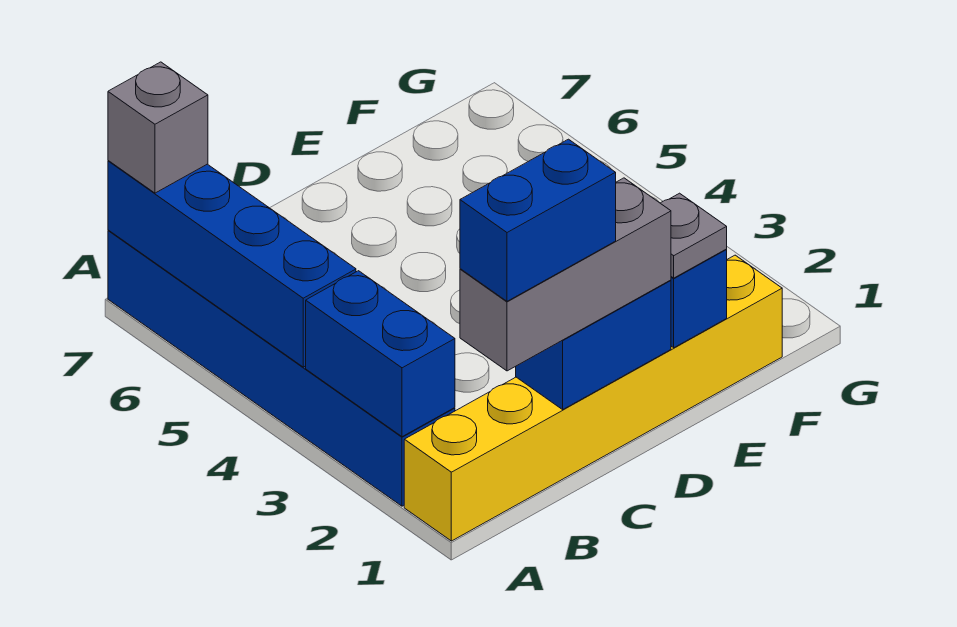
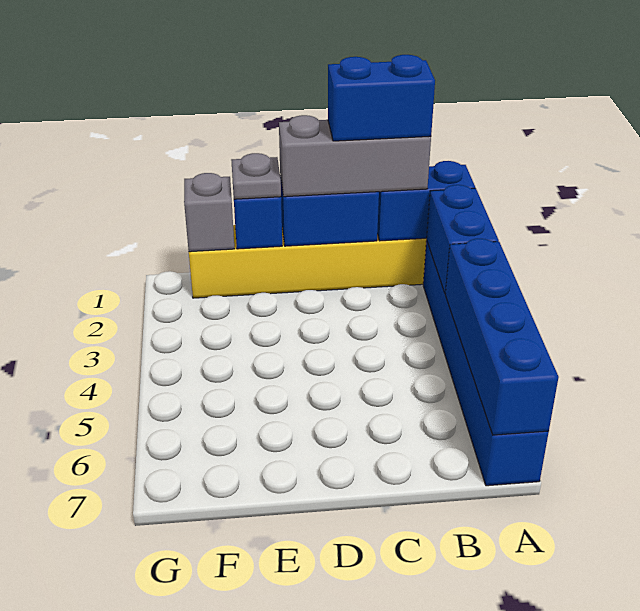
none -> blue 1x2 brick [377,161,475,241]
grey 1x1 brick [108,62,208,193] -> grey 1x1 brick moved to [184,173,235,252]

